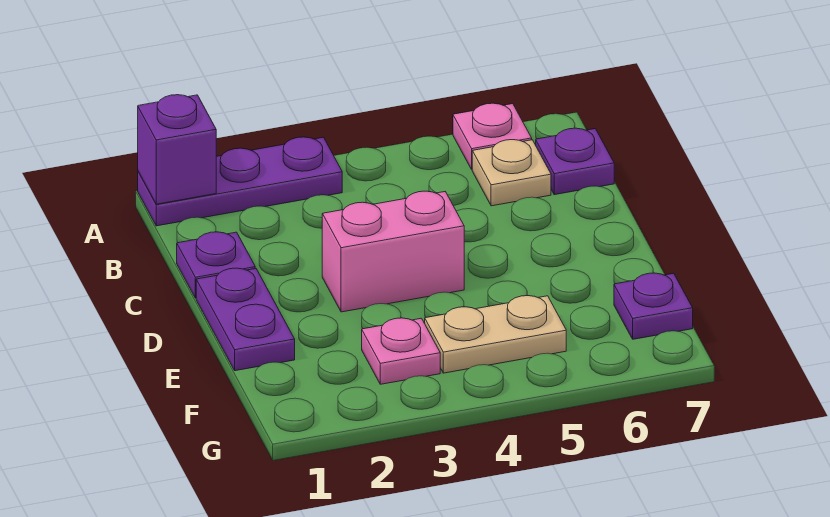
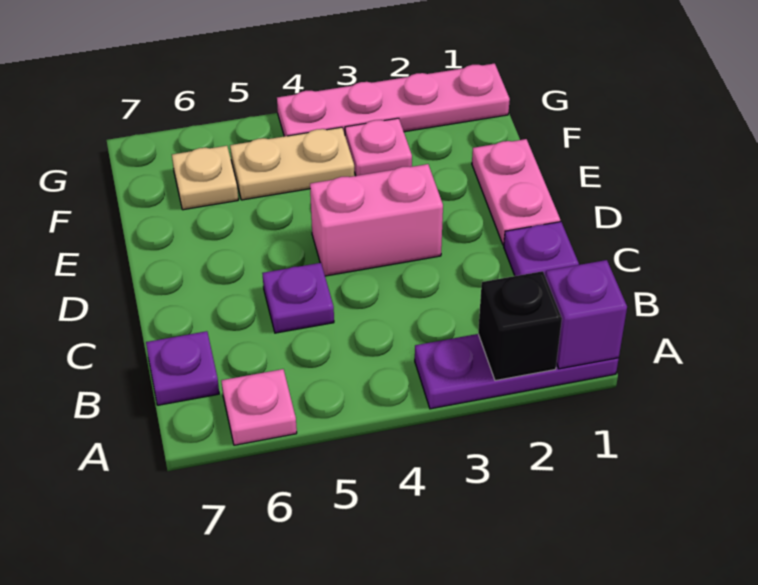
none -> black 1x1 brick [478,271,562,381]
tan 1x1 plate [472,140,551,206] -> tan 1x1 plate moved to [172,146,238,210]
purple 1x2 plate [196,268,295,371] -> pink 1x2 plate [472,139,560,245]
purple 1x1 plate [614,273,693,339] -> purple 1x1 plate moved to [262,263,334,333]
none -> pink 1x4 plate [277,63,510,136]

